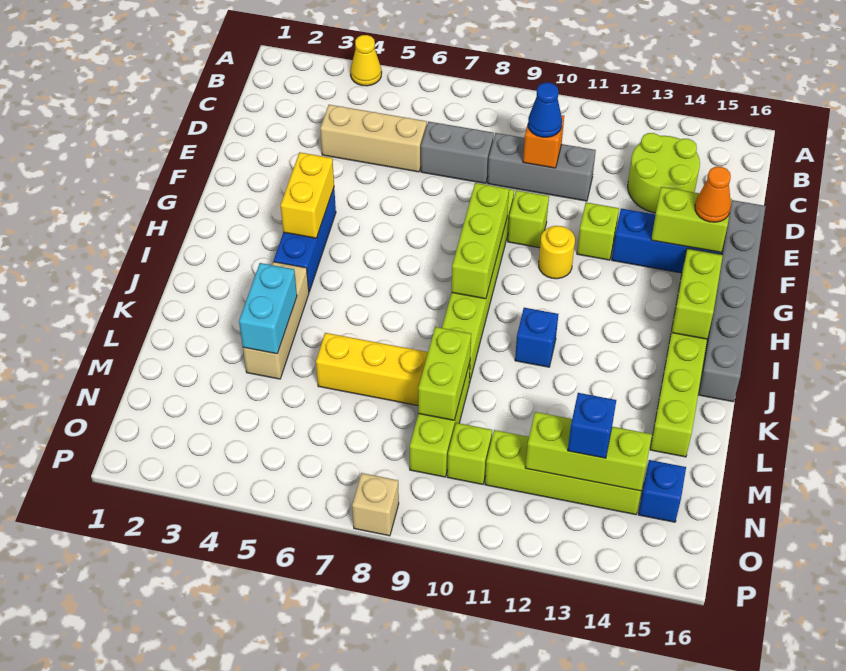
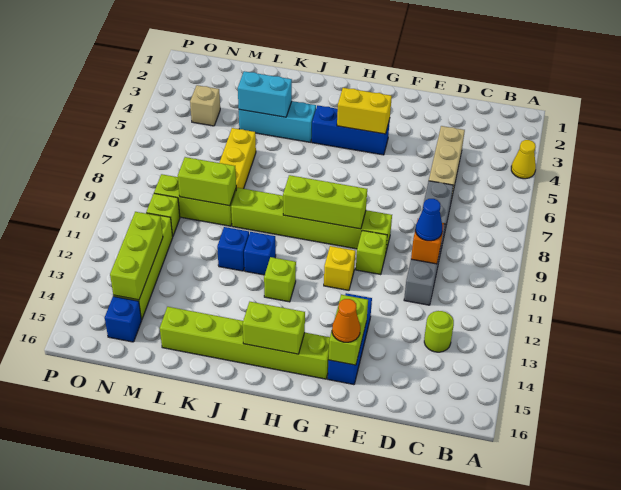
lime 2x2 round brick [628,133,700,213] -> lime 1x1 round brick [424,311,454,352]
grey 1x6 brick [698,200,766,402] -> none
lime 1x1 brick [577,202,619,260] -> lime 1x1 brick moved to [264,257,296,302]
yellow 1x1 round brick [539,226,575,279] -> yellow 1x1 brick [324,246,355,290]
tan 1x3 brick [243,262,309,379] -> cyan 1x3 brick [239,101,316,142]
blue 1x1 brick [568,393,616,458] -> blue 1x1 brick moved to [217,227,249,271]
tan 1x1 brick [352,473,399,536] -> tan 1x1 brick moved to [190,85,220,126]

